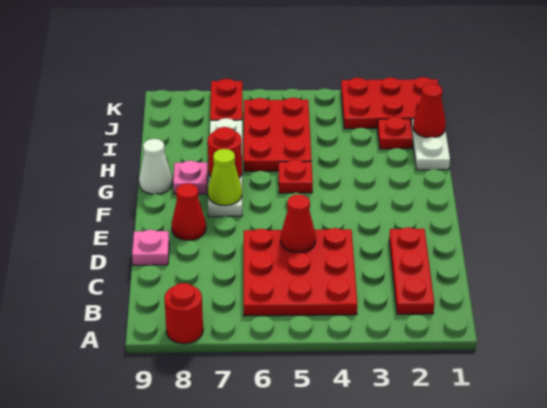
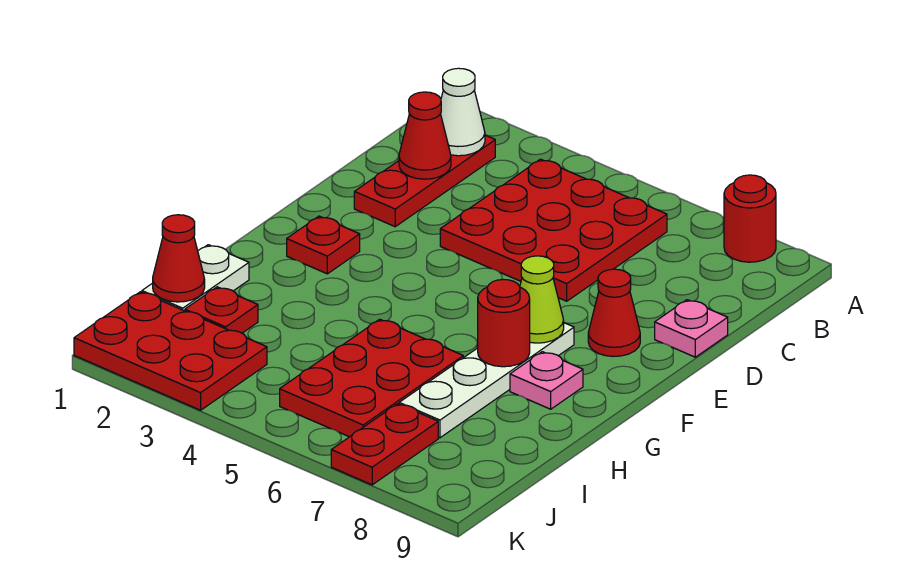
red 1x1 cone [281,194,316,253] -> red 1x1 cone moved to [399,92,451,179]
red 1x1 plate [279,160,313,193] -> red 1x1 plate moved to [287,216,360,274]
white 1x1 cone [139,139,173,194] -> white 1x1 cone moved to [441,68,485,156]

